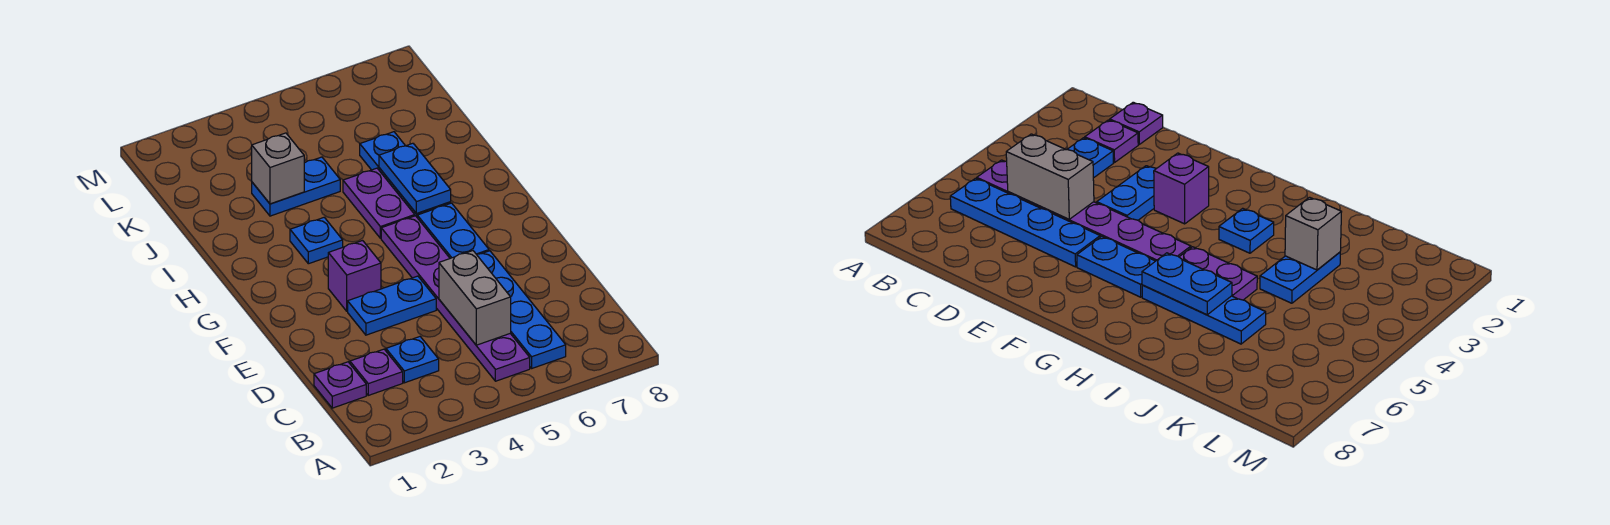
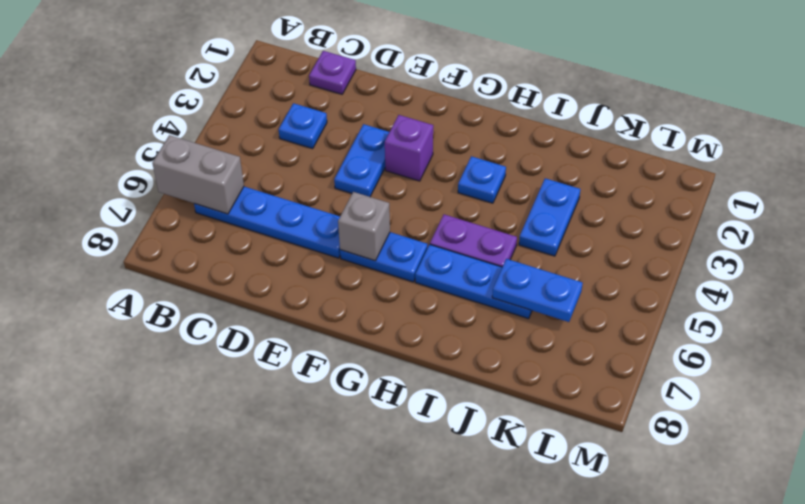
purple 1x6 plate [381,216,530,381] -> none
purple 1x1 plate [350,349,403,395] -> none
grey 1x2 brick [439,251,511,345] -> grey 1x2 brick moved to [152,135,244,214]
blue 1x2 plate [379,143,451,214] -> blue 1x2 plate moved to [492,259,582,322]
grey 1x1 brick [252,133,304,204] -> grey 1x1 brick moved to [338,192,390,261]

